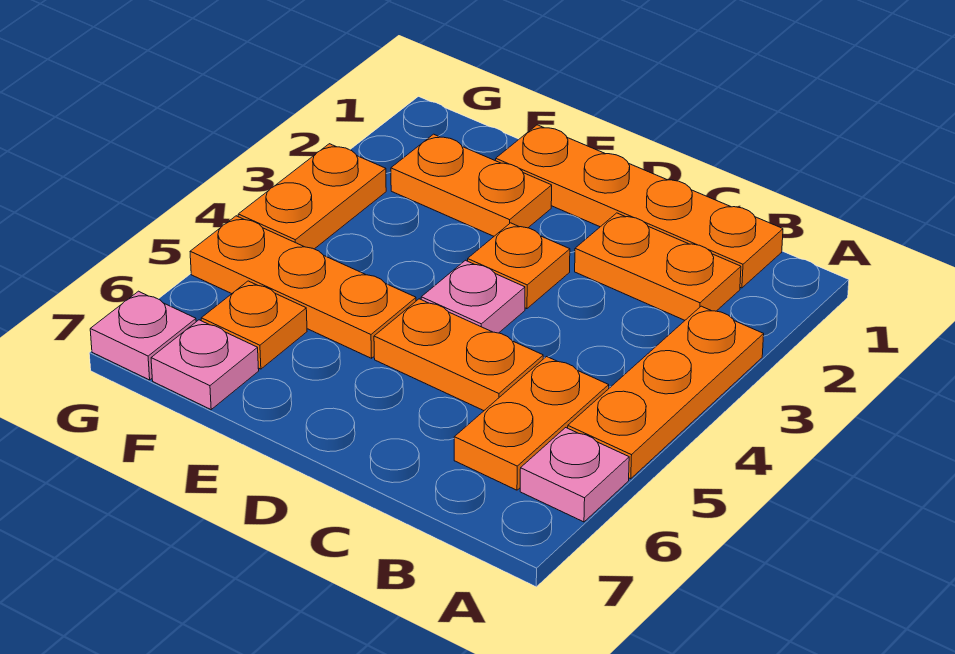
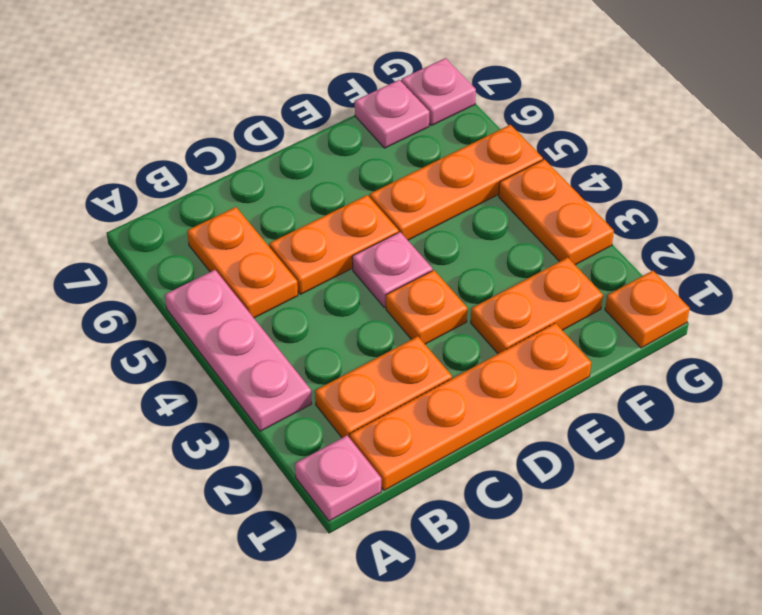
orange 1x3 plate [568,306,764,479] -> pink 1x3 plate [165,270,312,431]
pink 1x1 plate [520,428,629,522] -> pink 1x1 plate moved to [295,436,381,521]
orange 1x1 plate [201,281,307,369] -> orange 1x1 plate moved to [605,271,690,348]

